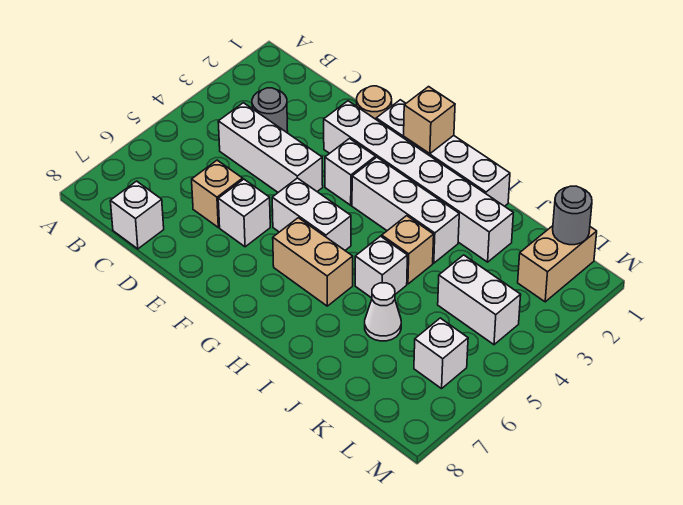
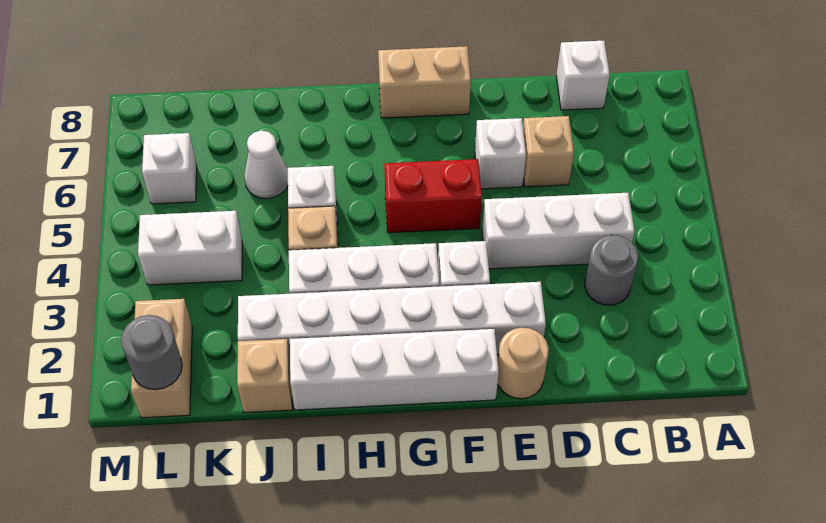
white 1x2 brick [272,178,351,250] -> red 1x2 brick [384,159,482,233]
tan 1x1 brick [404,87,455,154] -> tan 1x1 brick moved to [237,339,292,413]
tan 1x2 brick [273,218,353,306] -> tan 1x2 brick moved to [378,46,471,118]

